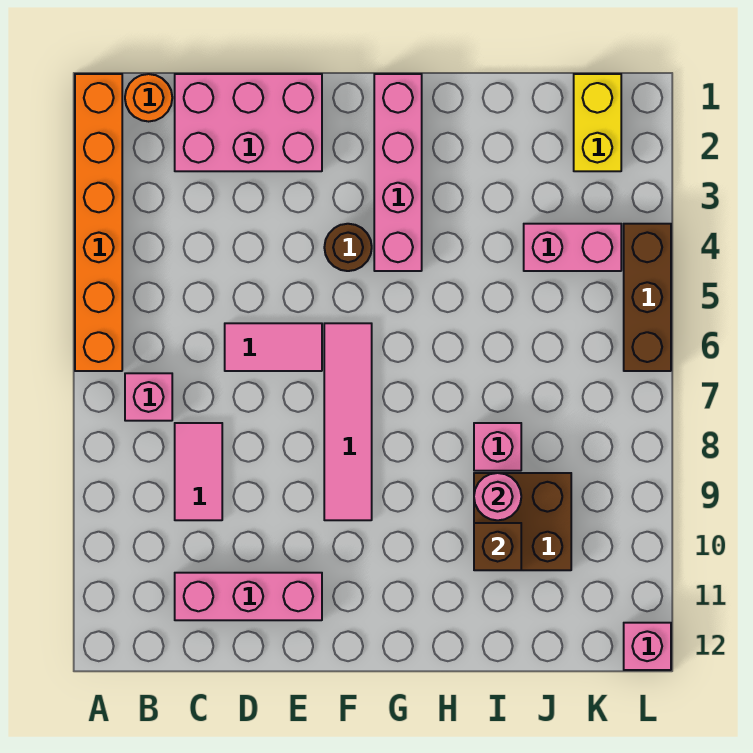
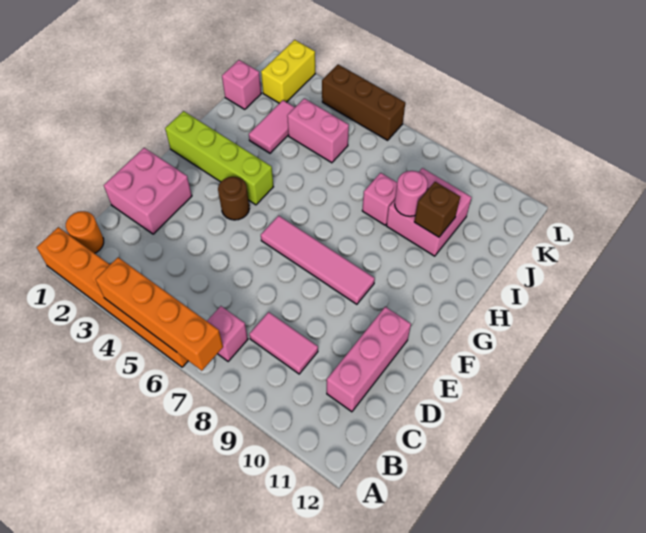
none -> orange 1x4 brick [95,258,223,371]
pink 2x3 brick [175,74,322,171] -> pink 2x2 brick [104,148,192,234]
pink 1x2 tile [225,323,322,371] -> pink 1x2 tile moved to [249,100,295,153]
pink 1x4 brick [374,74,422,271] -> lime 1x4 brick [165,111,273,205]
brown 2x2 brick [474,473,571,570] -> pink 2x2 brick [386,168,472,256]
pink 1x2 brick [524,224,621,271] -> pink 1x2 brick turned to [287,98,349,163]
yellow 1x2 brick [574,74,621,171] -> yellow 1x2 brick turned to [261,40,315,103]
pink 1x1 brick [624,623,671,670] -> pink 1x1 brick moved to [222,60,261,109]

